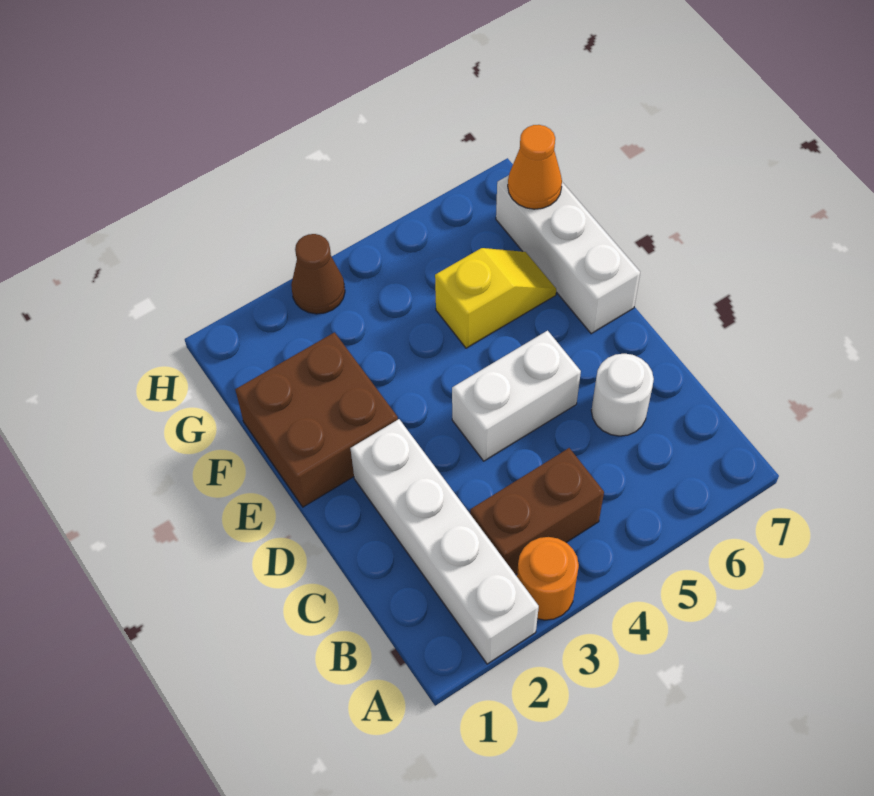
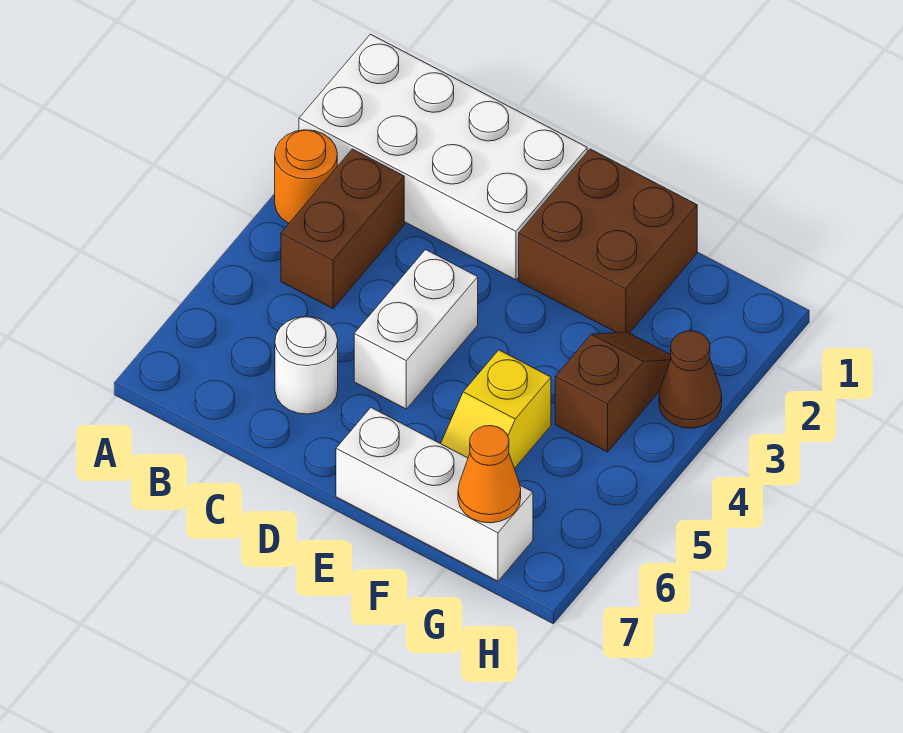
white 1x4 brick [350,419,539,664] -> white 2x4 brick [299,34,587,280]
none -> brown 1x2 slope [555,332,671,452]

